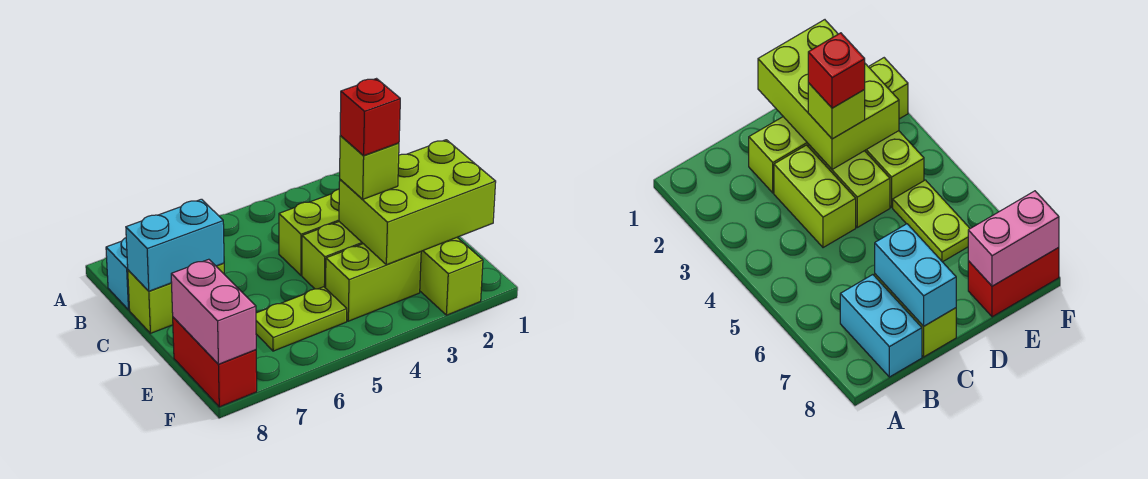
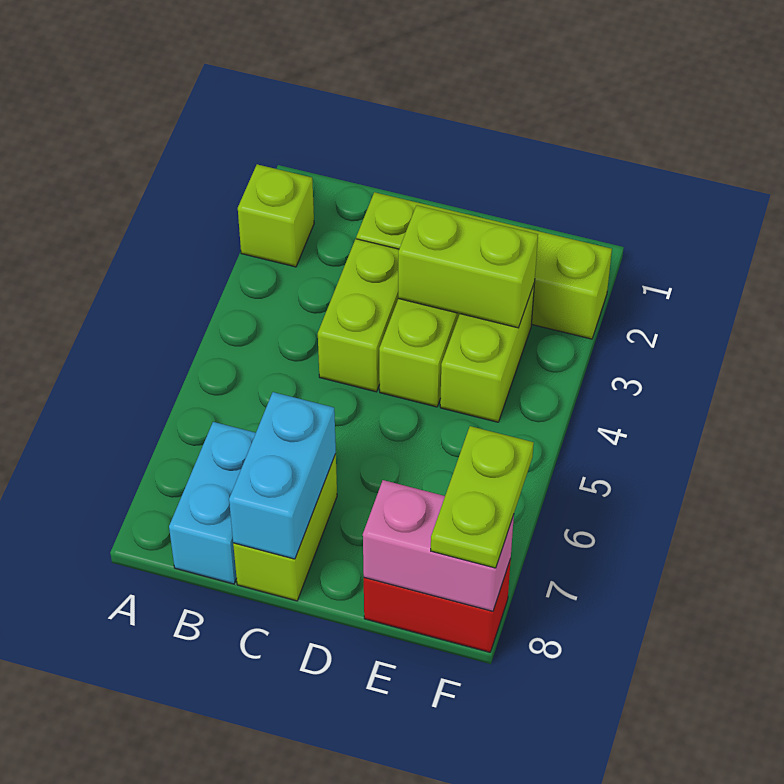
lime 2x3 brick [339,140,496,265] -> lime 1x2 brick [398,205,538,328]
lime 1x1 brick [340,135,399,199] -> lime 1x1 brick moved to [238,164,314,267]
red 1x1 brick [340,79,400,155] -> none
lime 1x2 plate [256,287,347,351] -> lime 1x2 plate moved to [431,426,534,568]

